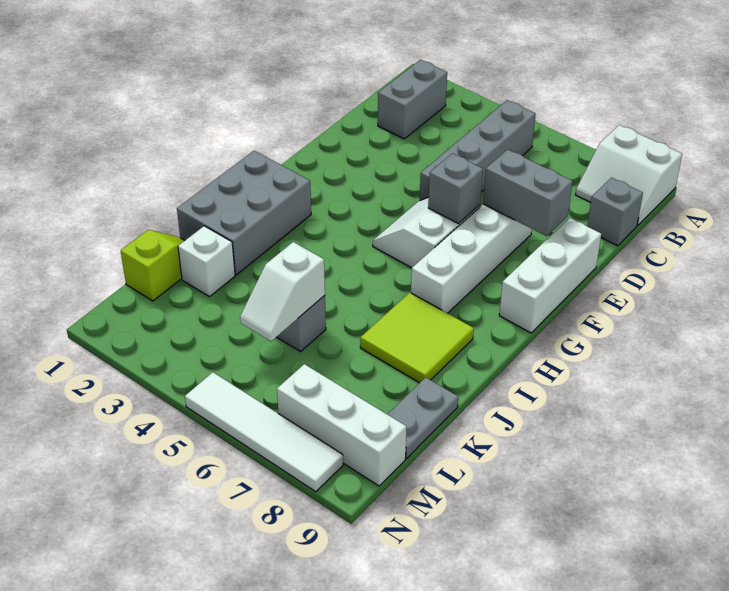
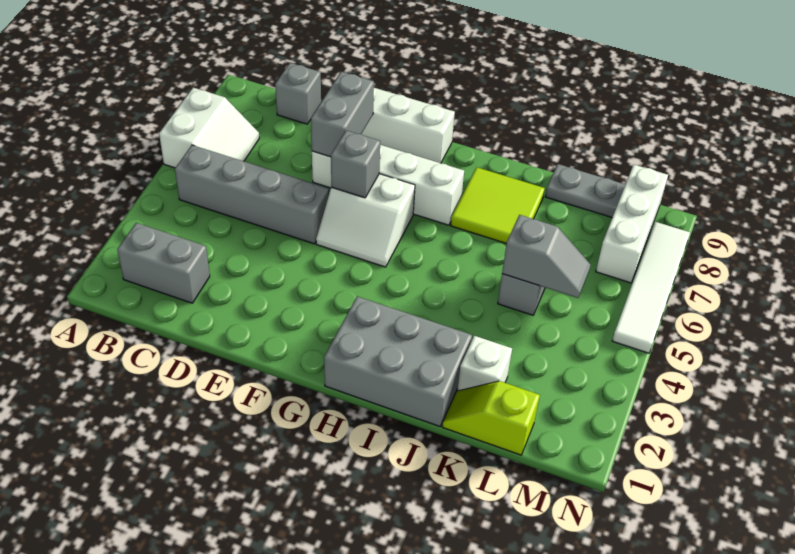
white 2x2 slope [576,125,682,225] -> white 2x2 slope moved to [159,88,259,168]
white 1x2 slope [240,242,325,341] -> grey 1x2 slope [502,215,591,298]

